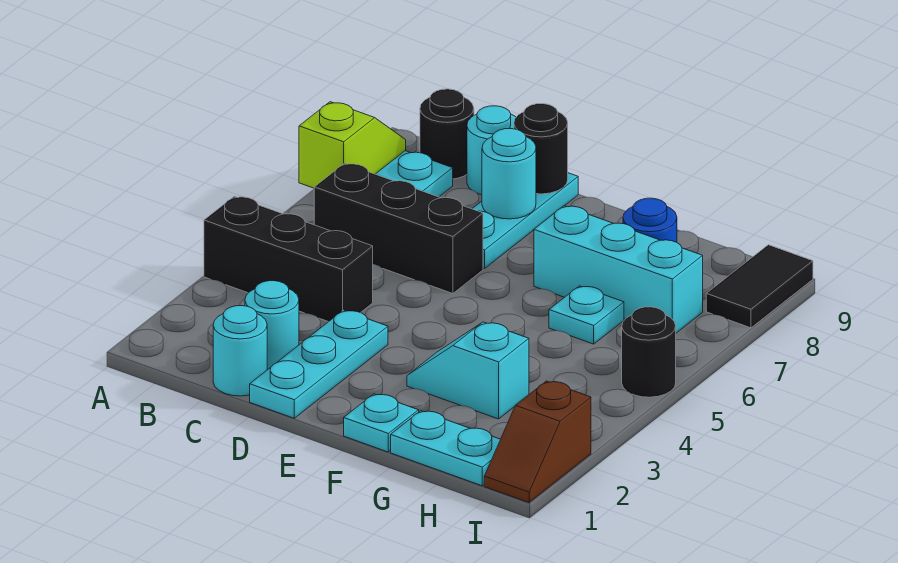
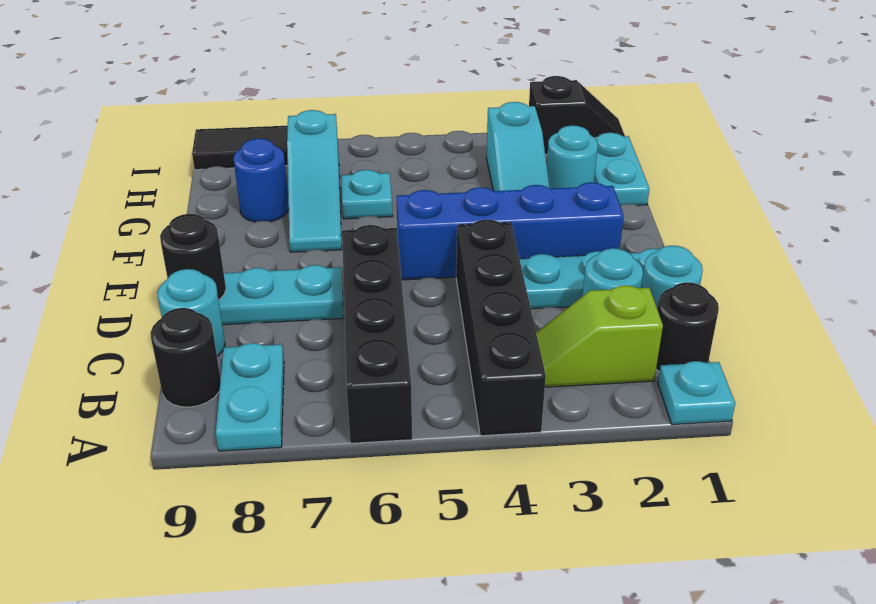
black 1x3 brick [204,196,373,322] -> black 1x4 brick [456,220,546,436]
lime 1x2 slope [299,102,406,188] -> lime 1x2 slope moved to [536,285,663,387]
black 1x3 brick [314,163,483,294] -> black 1x4 brick [342,225,412,443]
cyan 1x1 round brick [482,129,536,219] -> cyan 1x1 round brick moved to [547,126,598,189]
none -> blue 1x4 brick [397,182,624,280]
cyan 1x1 plate [344,394,419,452] -> cyan 1x1 plate moved to [658,361,735,425]
cyan 1x2 slope [407,322,529,419] -> cyan 1x3 slope [486,102,550,191]
cyan 1x3 brick [534,206,703,333] -> cyan 1x3 slope [287,110,342,252]
brown 1x2 slope [484,381,591,503] -> black 1x2 slope [529,76,625,155]
black 1x1 round brick [622,307,676,397] -> black 1x1 round brick moved to [656,282,719,372]

